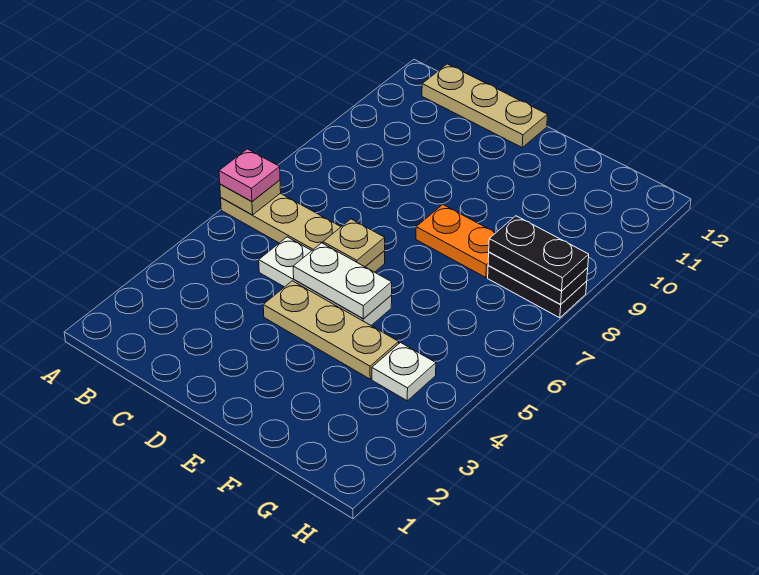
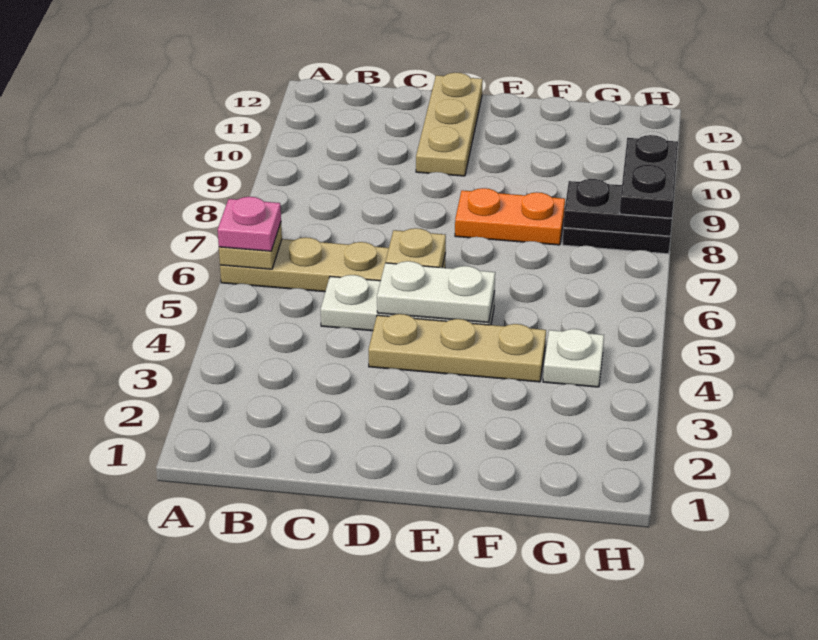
tan 1x3 plate [422,64,548,147] -> tan 1x3 plate turned to [416,73,483,176]
black 1x2 plate [489,216,589,291] -> black 1x2 plate turned to [620,135,678,218]

